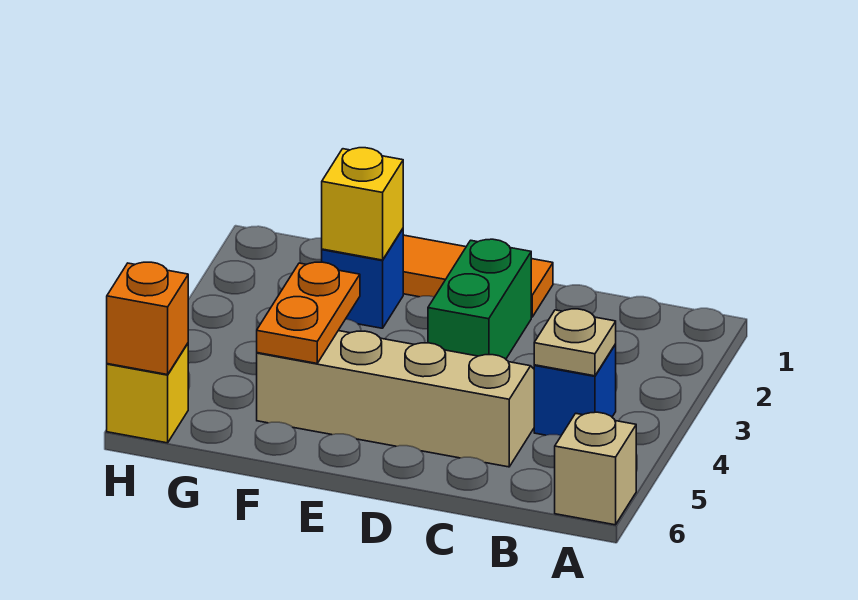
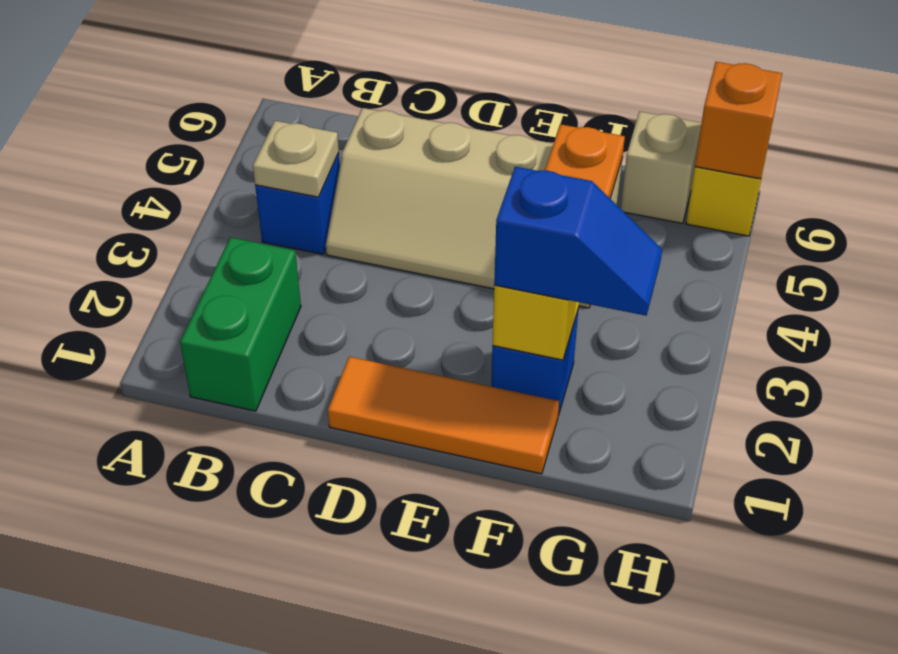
tan 1x1 brick [555,412,636,525] -> tan 1x1 brick moved to [621,111,702,223]
green 1x2 brick [428,239,531,359] -> green 1x2 brick moved to [180,237,301,411]
none -> blue 1x2 slope [494,167,662,316]

